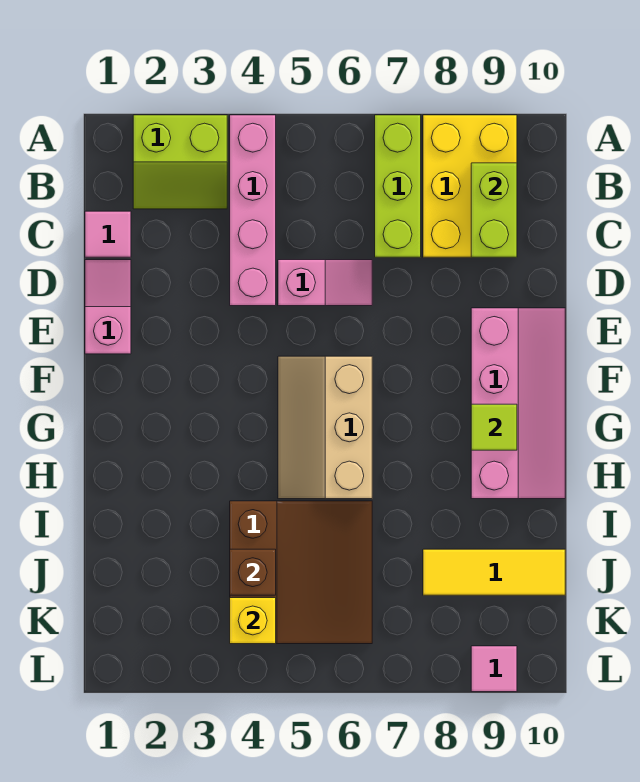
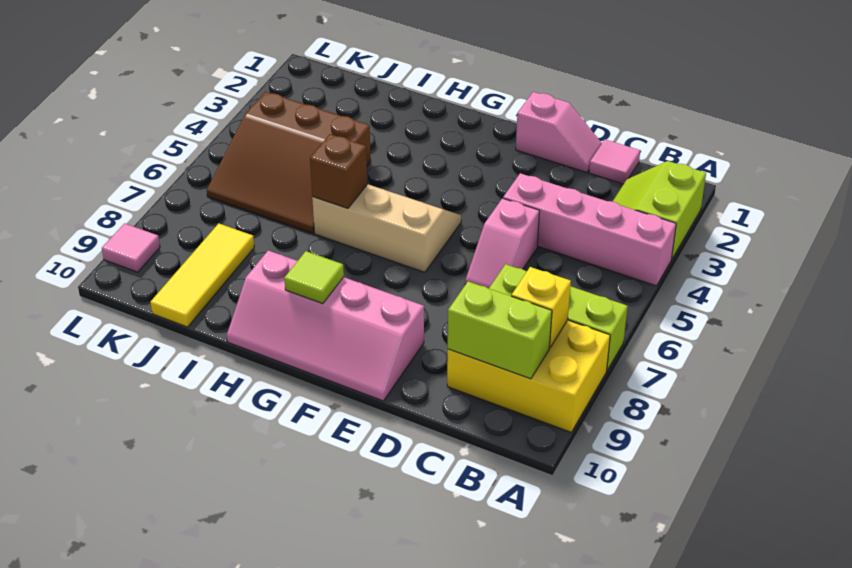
brown 1x1 brick [230,549,276,595] -> brown 1x1 brick moved to [310,134,367,209]
yellow 1x1 brick [230,598,276,644] -> yellow 1x1 brick moved to [512,267,571,348]

